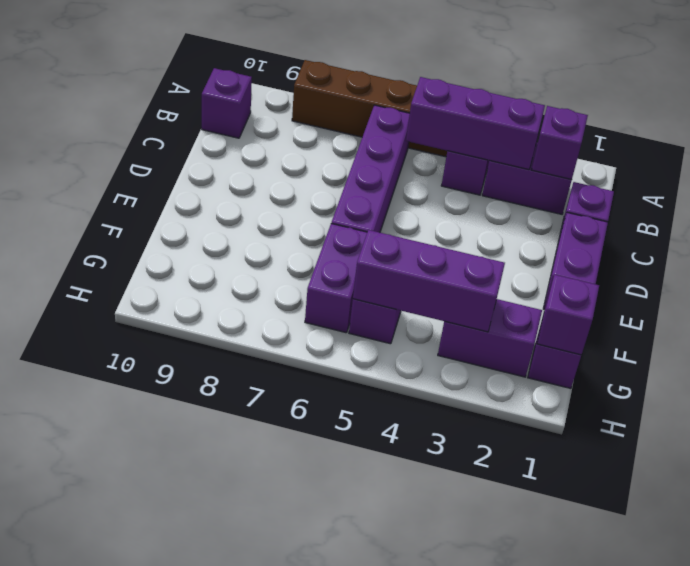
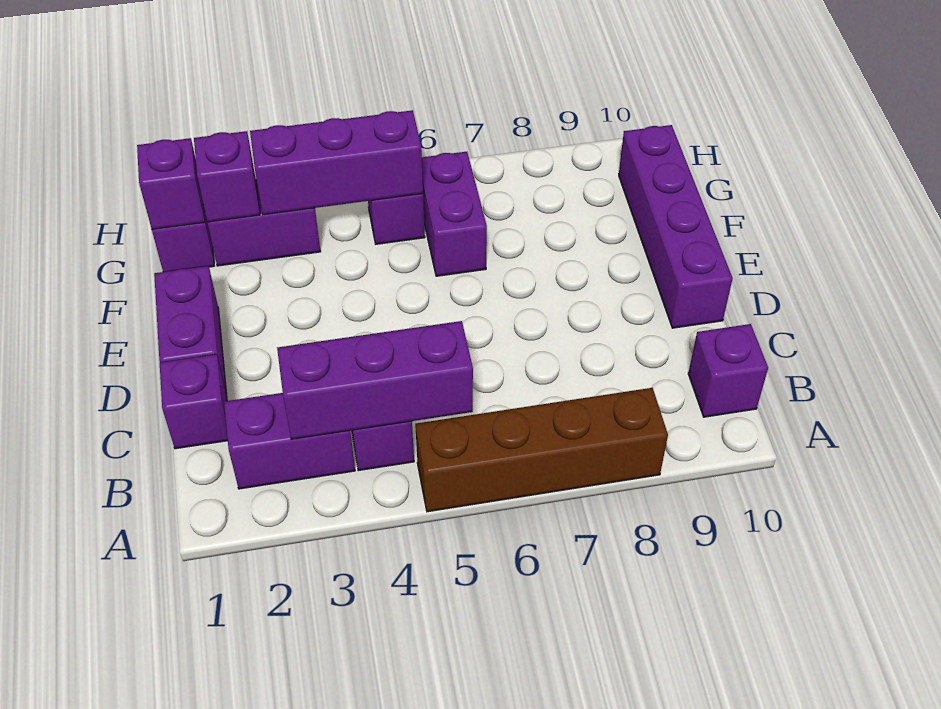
purple 1x1 brick [532,106,588,180] -> purple 1x1 brick moved to [194,131,260,222]
purple 1x4 brick [331,105,410,233] -> purple 1x4 brick moved to [619,125,733,328]

